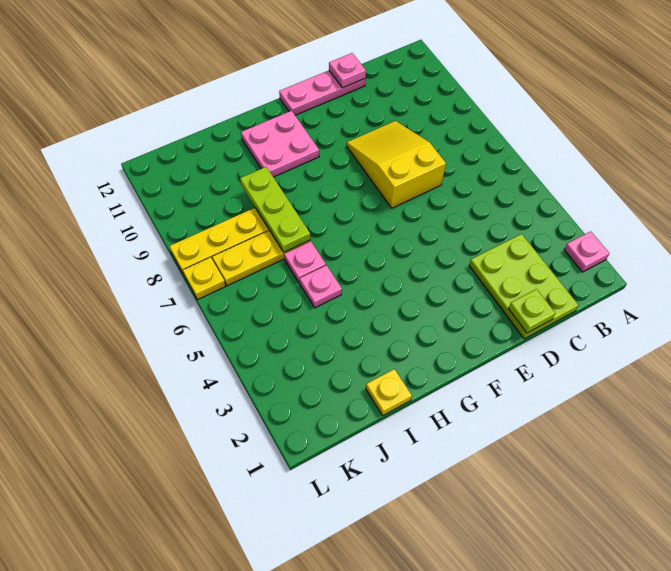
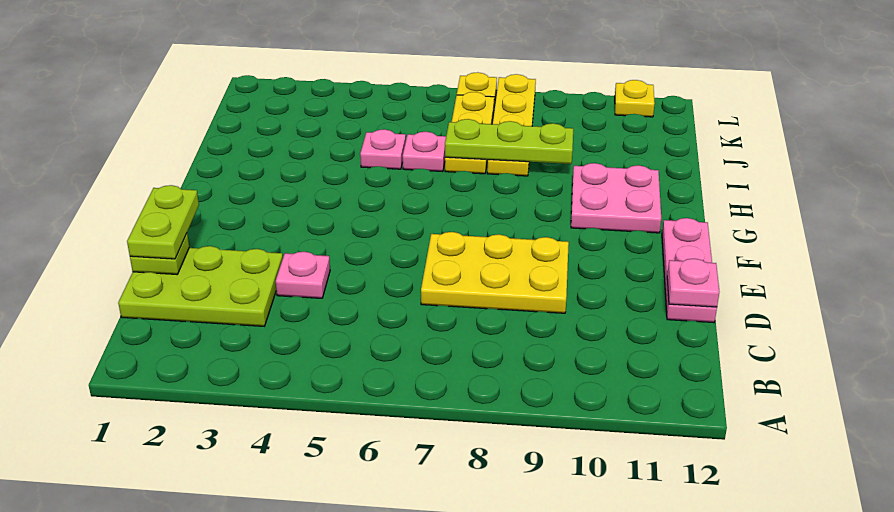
pink 1x1 plate [564,231,609,272] -> pink 1x1 plate moved to [276,252,330,298]
none -> lime 1x2 plate [127,185,199,259]
yellow 2x3 slope [347,121,446,208] -> yellow 2x3 plate [421,232,569,313]
yellow 1x1 plate [366,369,412,415] -> yellow 1x1 plate moved to [615,80,655,117]

